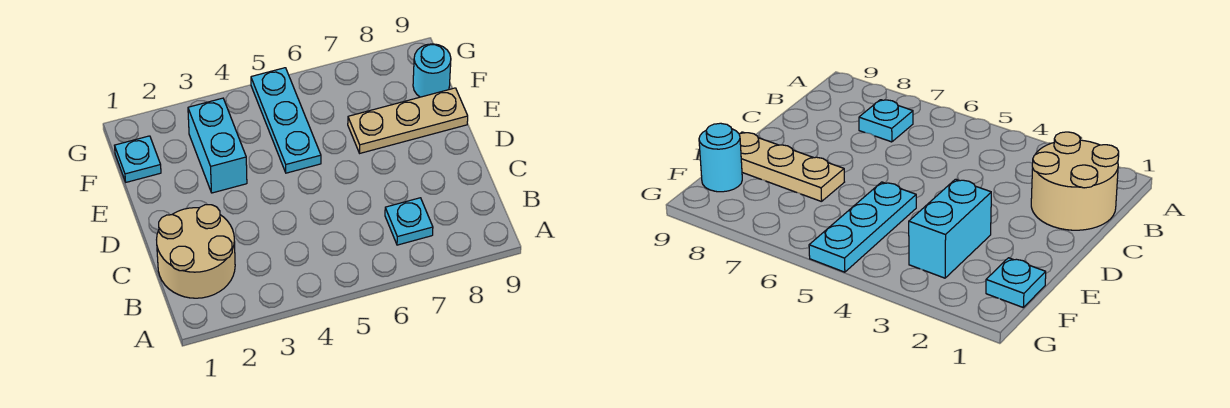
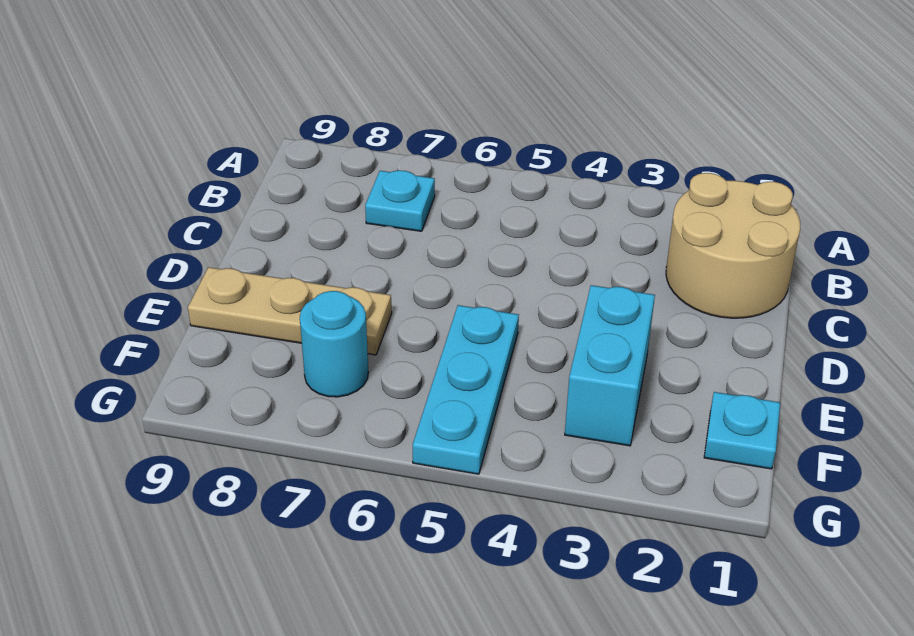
cyan 1x1 round brick [413,44,451,97] -> cyan 1x1 round brick moved to [300,291,368,397]

